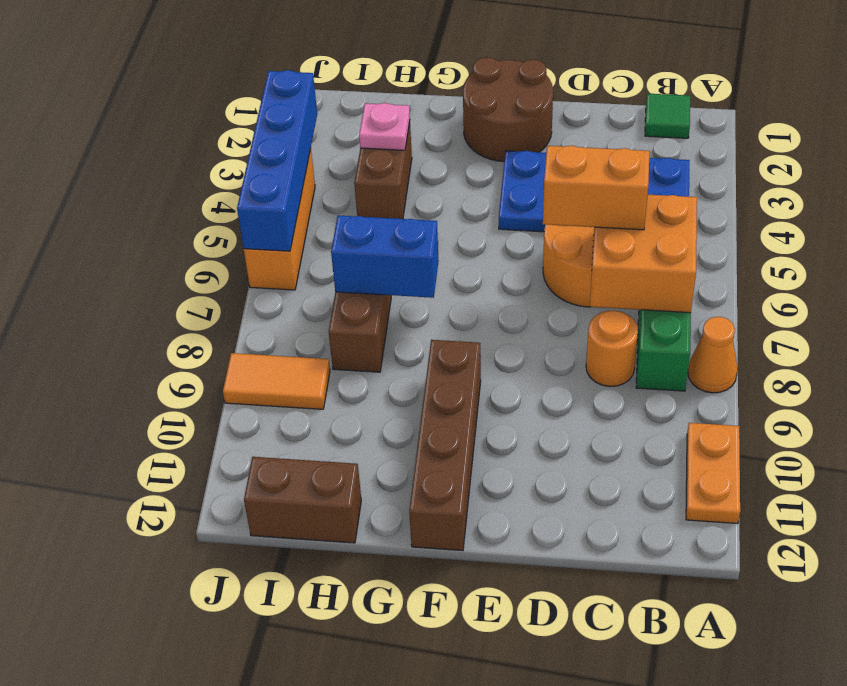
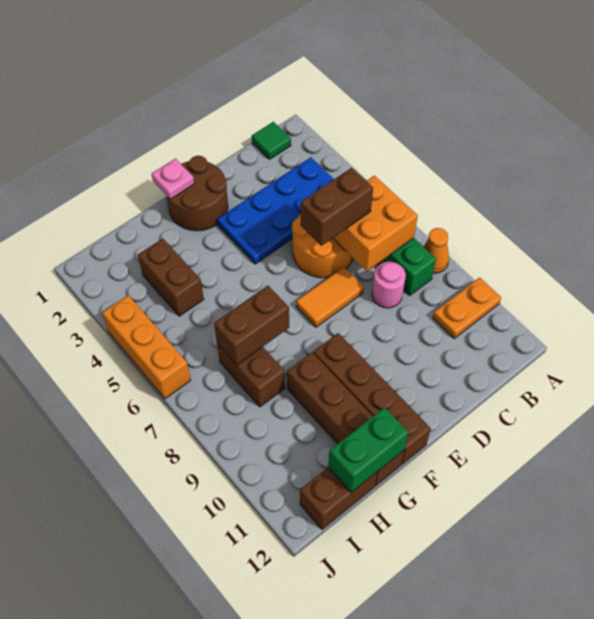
orange 1x2 plate [686,423,740,524] -> orange 1x2 plate turned to [433,278,501,339]
orange 1x2 brick [543,146,650,230] -> brown 1x2 brick [301,168,373,246]
orange 1x1 round brick [586,310,638,386] -> pink 1x1 round brick [372,262,406,308]
blue 1x2 brick [331,215,439,298] -> brown 1x2 brick [214,286,289,365]
none -> brown 1x4 brick [287,352,404,486]
none -> green 1x2 brick [328,407,408,492]
pink 1x1 plate [359,103,410,150] -> pink 1x1 plate moved to [152,159,194,199]
orange 1x2 tile [223,353,330,409] -> orange 1x2 tile moved to [296,267,364,327]
blue 1x4 brick [237,70,317,251] -> none

